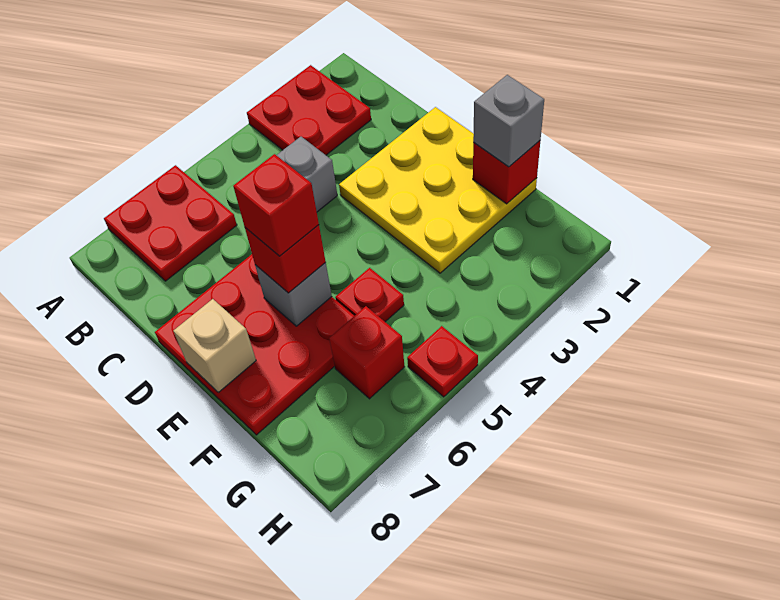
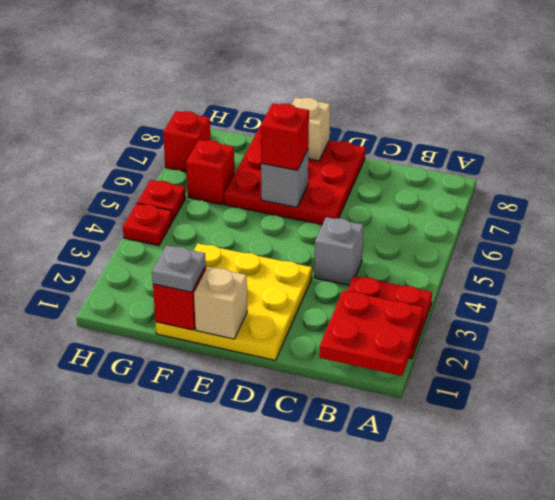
red 2x2 plate [104,165,237,281] -> red 2x2 plate moved to [319,290,423,376]
none -> tan 1x1 brick [194,267,247,339]
red 1x1 brick [233,154,319,256] -> red 1x1 brick moved to [163,111,210,172]
grey 1x1 brick [473,75,544,167] -> grey 1x1 plate [152,245,206,292]
red 1x1 plate [335,268,404,322] -> red 1x1 plate moved to [123,204,172,245]

